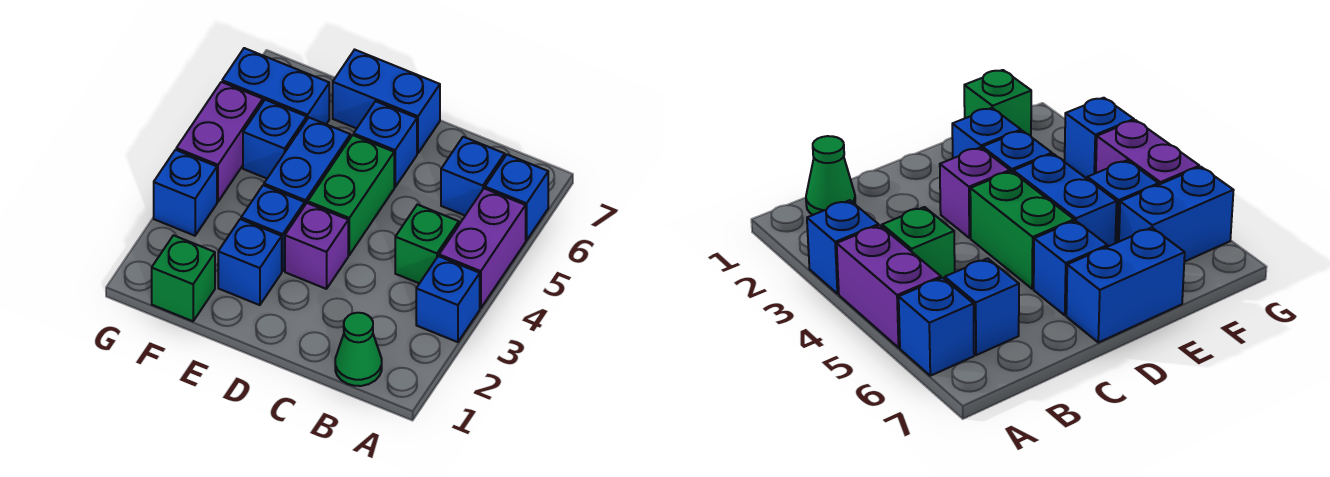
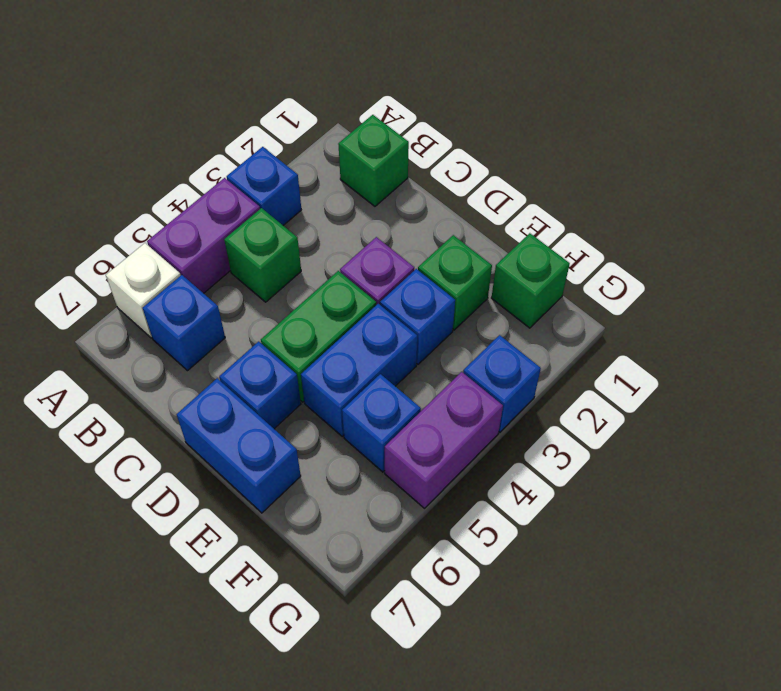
blue 1x1 brick [485,155,548,240] -> white 1x1 brick [106,243,181,338]
green 1x1 cone [335,313,382,386] -> green 1x1 brick [338,115,409,206]
blue 1x1 brick [218,219,282,305] -> green 1x1 brick [418,235,492,330]
blue 1x2 brick [222,48,329,124] -> none

